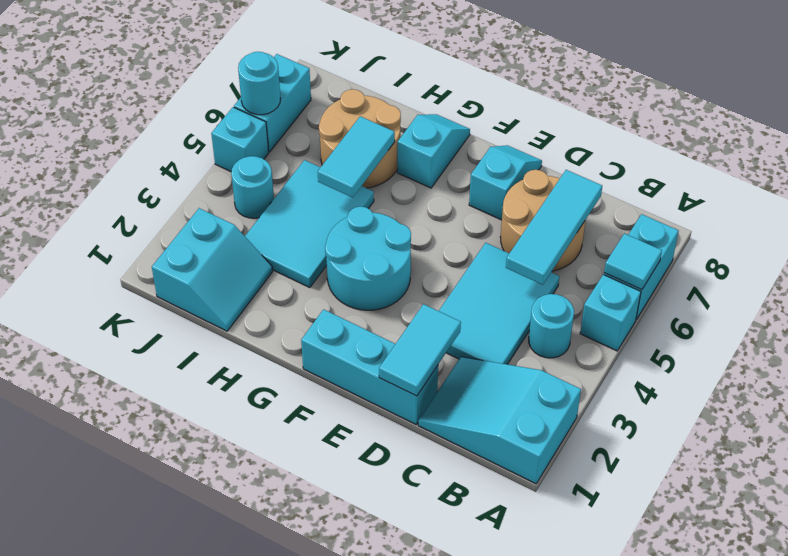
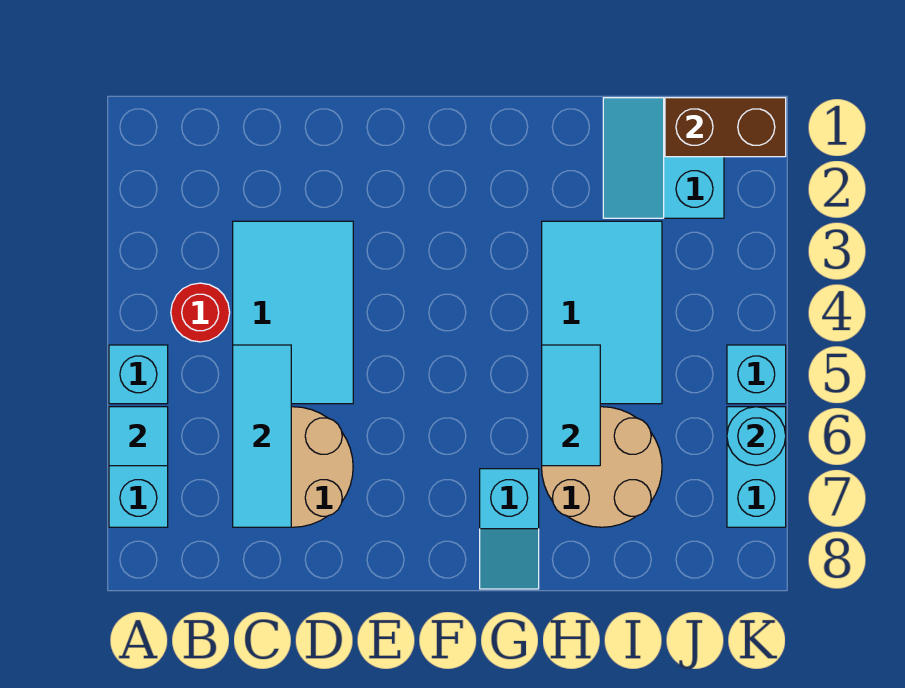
cyan 2x3 slope [418,357,581,484] -> none
cyan 1x1 round brick [529,294,574,358] -> red 1x1 round brick [171,283,230,342]
cyan 1x3 brick [301,309,438,424] -> none
cyan 1x2 tile [379,304,461,396] -> none
cyan 1x2 slope [469,145,542,220] -> none
cyan 2x2 round brick [325,207,411,310] -> none
none -> brown 1x2 brick [665,98,786,157]
cyan 1x1 round brick [231,156,274,218] -> none

